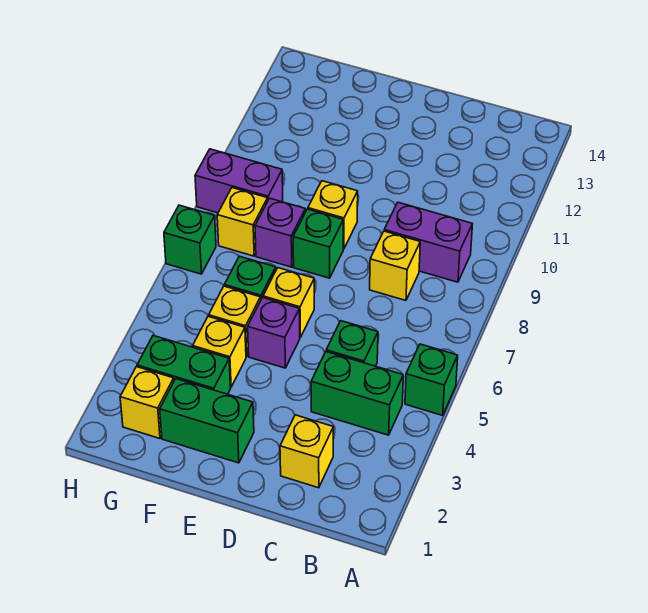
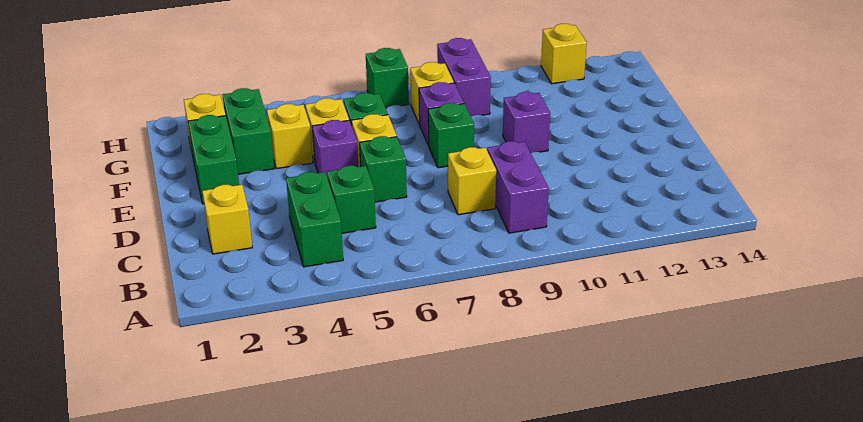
green 1x1 brick [405,344,458,415] -> green 1x1 brick moved to [360,136,407,202]
yellow 1x1 brick [308,181,358,249] -> yellow 1x1 brick moved to [541,24,587,84]
none -> purple 1x1 brick [503,92,550,153]

